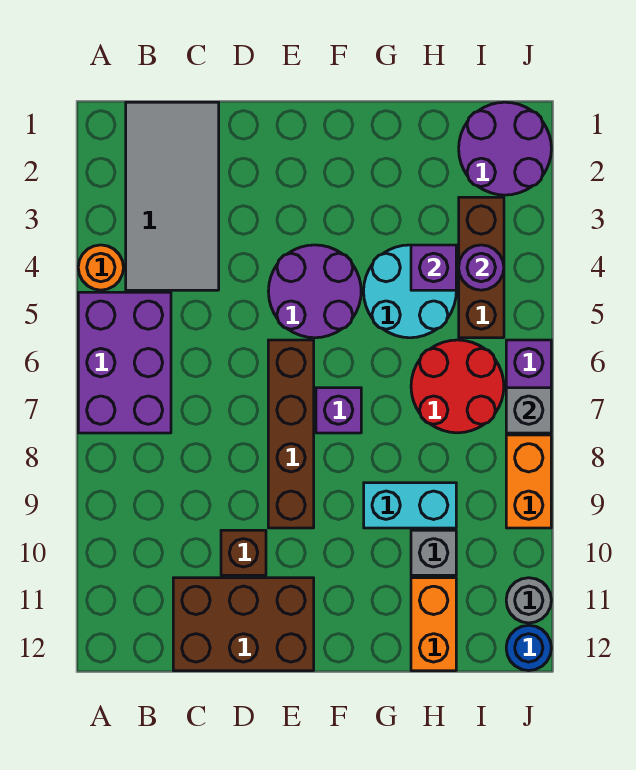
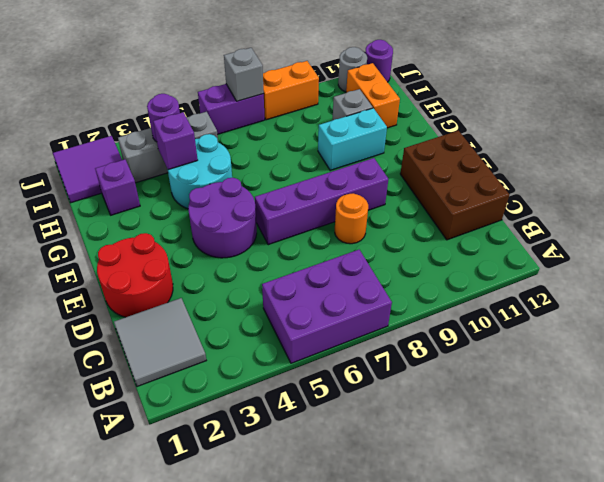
orange 1x1 round brick [78,245,123,290] -> orange 1x1 round brick moved to [335,193,368,244]
grey 2x4 tile [126,102,219,290] -> grey 2x2 tile [114,298,206,387]
brown 1x1 brick [221,530,266,575] -> none
brown 1x4 brick [268,340,314,528] -> purple 1x4 brick [255,158,388,245]
purple 1x1 brick [316,388,361,433] -> purple 1x1 brick moved to [95,159,140,215]
cyan 1x2 brick [364,483,456,528] -> cyan 1x2 brick turned to [318,108,387,170]
red 2x2 round brick [411,340,504,433] -> red 2x2 round brick moved to [97,233,173,317]
orange 1x2 brick [411,578,456,671] -> orange 1x2 brick turned to [346,63,400,128]
purple 2x2 round brick [459,102,551,195] -> purple 2x2 tile [53,136,122,203]
brown 1x3 brick [459,197,504,338] -> grey 1x3 brick [118,112,218,183]
blue 1x1 round brick [506,625,551,671] -> purple 1x1 round brick [365,40,393,82]

